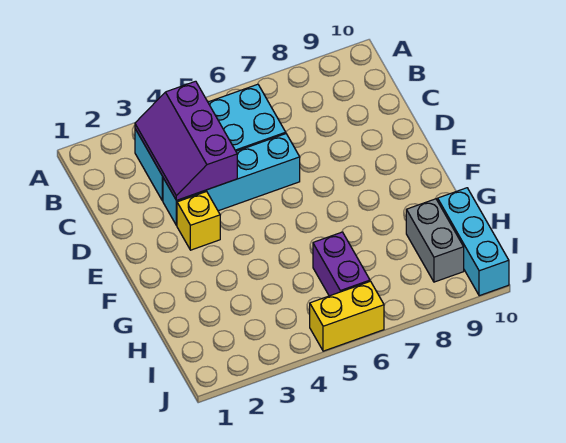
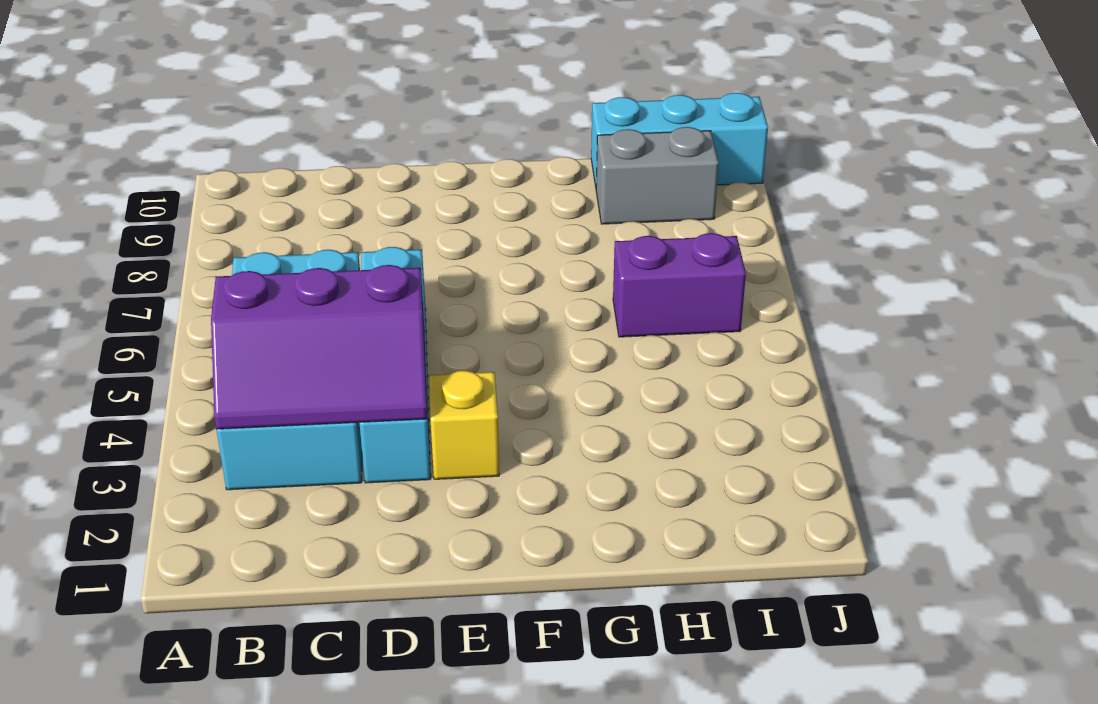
yellow 1x2 brick [310,281,384,351] -> none

